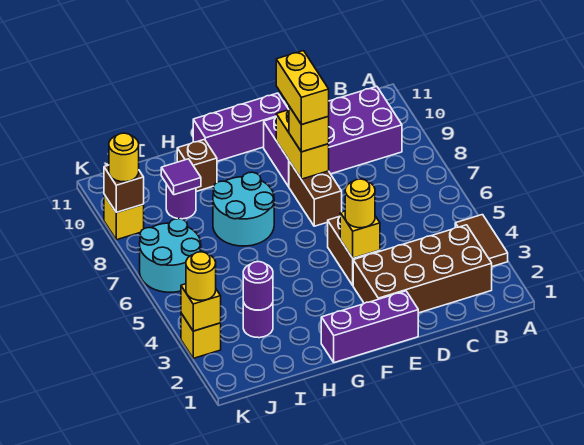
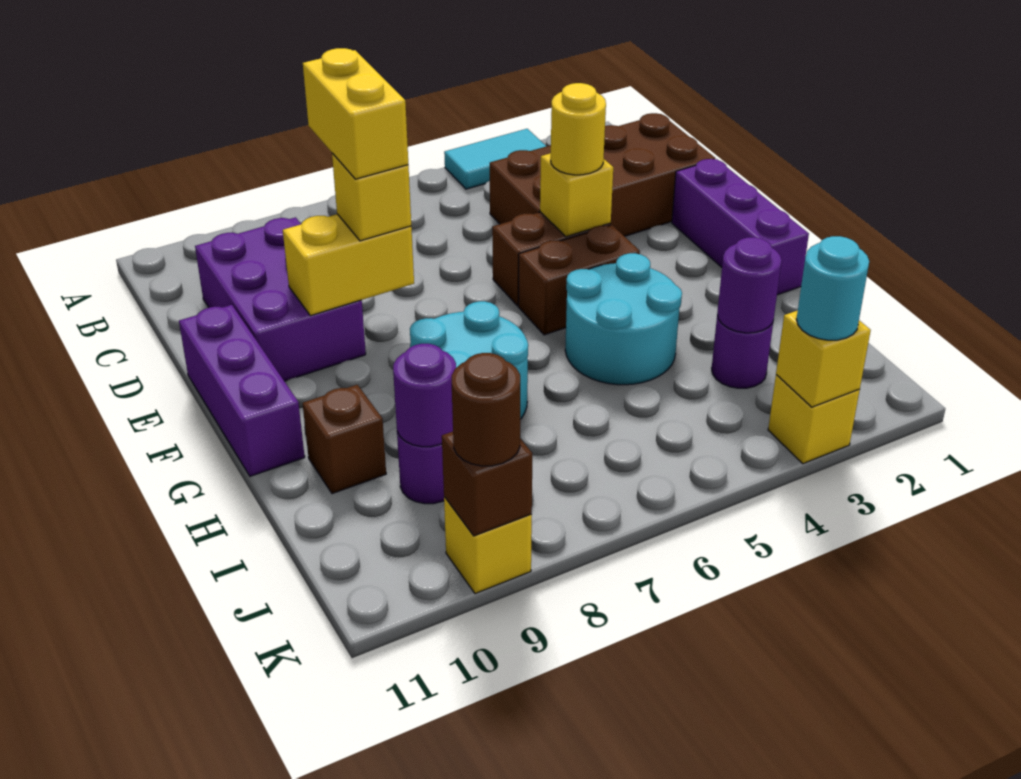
brown 1x2 tile [455,215,508,267] -> cyan 1x2 tile [444,129,546,189]
brown 2x4 brick [353,225,492,313] -> brown 2x4 brick turned to [490,113,715,236]
purple 2x4 brick [264,86,402,187] -> purple 2x3 brick [195,217,366,381]
brown 1x2 brick [289,161,342,226] -> brown 1x2 brick moved to [518,225,640,335]
yellow 1x2 brick [276,51,329,125] -> yellow 1x2 brick turned to [303,48,408,179]
purple 1x1 tile [161,159,201,195] -> purple 1x1 round brick [393,344,456,447]
cyan 2x2 round brick [140,219,201,292] -> cyan 2x2 round brick moved to [565,253,682,385]
yellow 1x1 round brick [186,252,216,300] -> cyan 1x1 round brick [796,236,869,340]
yellow 1x1 round brick [109,133,139,182] -> brown 1x1 round brick [452,353,520,466]

